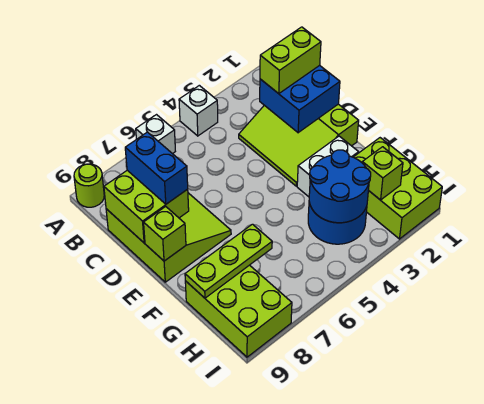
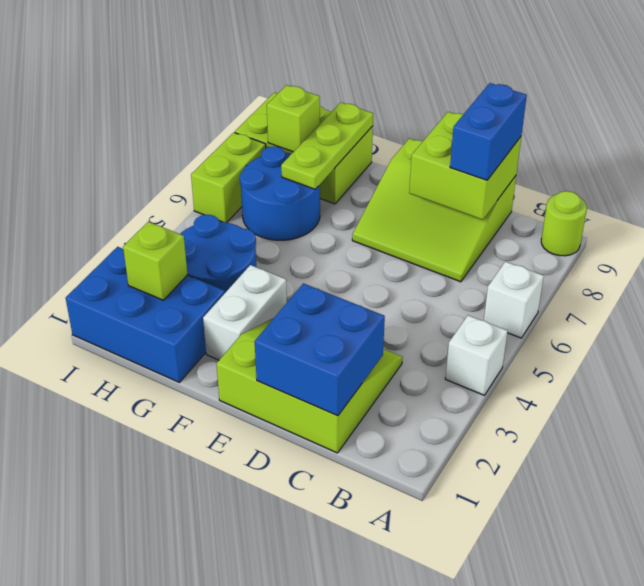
lime 1x2 brick [260,27,321,94] -> lime 1x2 brick moved to [191,132,266,223]
blue 1x2 brick [125,132,188,204] -> blue 1x2 brick turned to [450,83,527,180]
lime 1x1 brick [144,206,186,261] -> lime 1x1 brick moved to [267,85,320,152]
lime 2x3 brick [354,138,442,239] -> blue 2x3 brick [66,247,225,382]
blue 2x2 round brick [309,150,371,223] -> blue 2x2 round brick moved to [240,146,320,240]

